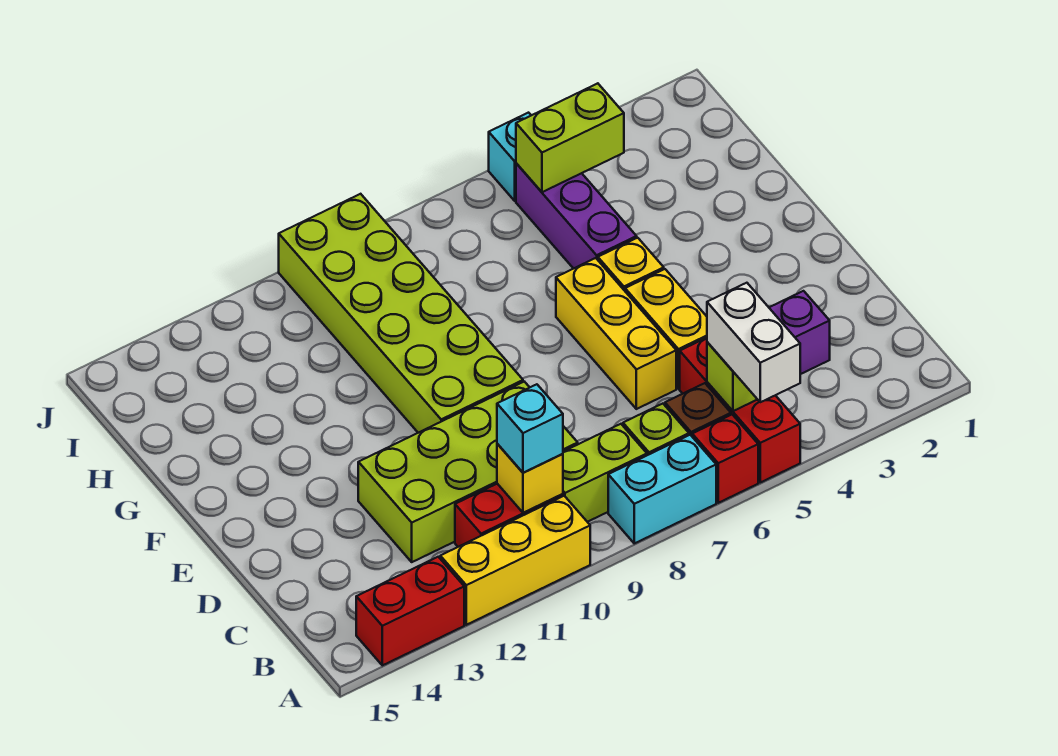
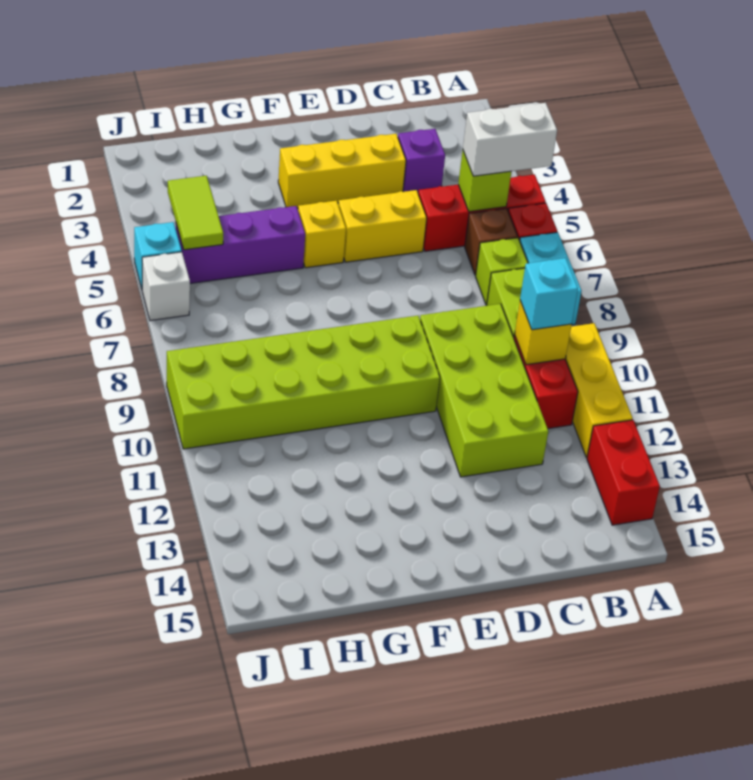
yellow 1x3 brick [556,258,676,409] -> yellow 1x3 brick moved to [278,134,406,208]
lime 1x2 brick [516,83,624,192] -> lime 1x2 tile [168,176,223,250]
none -> white 1x1 brick [142,252,190,321]

